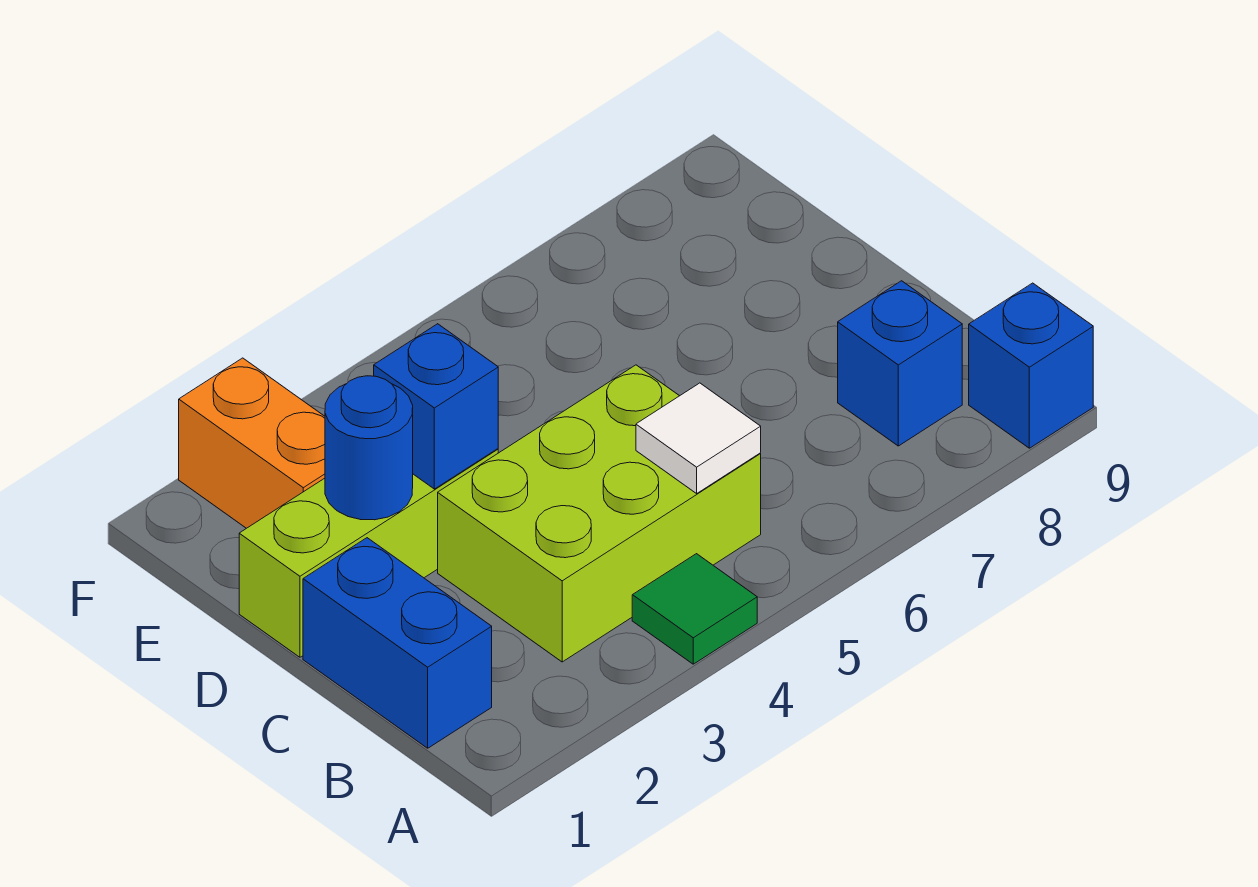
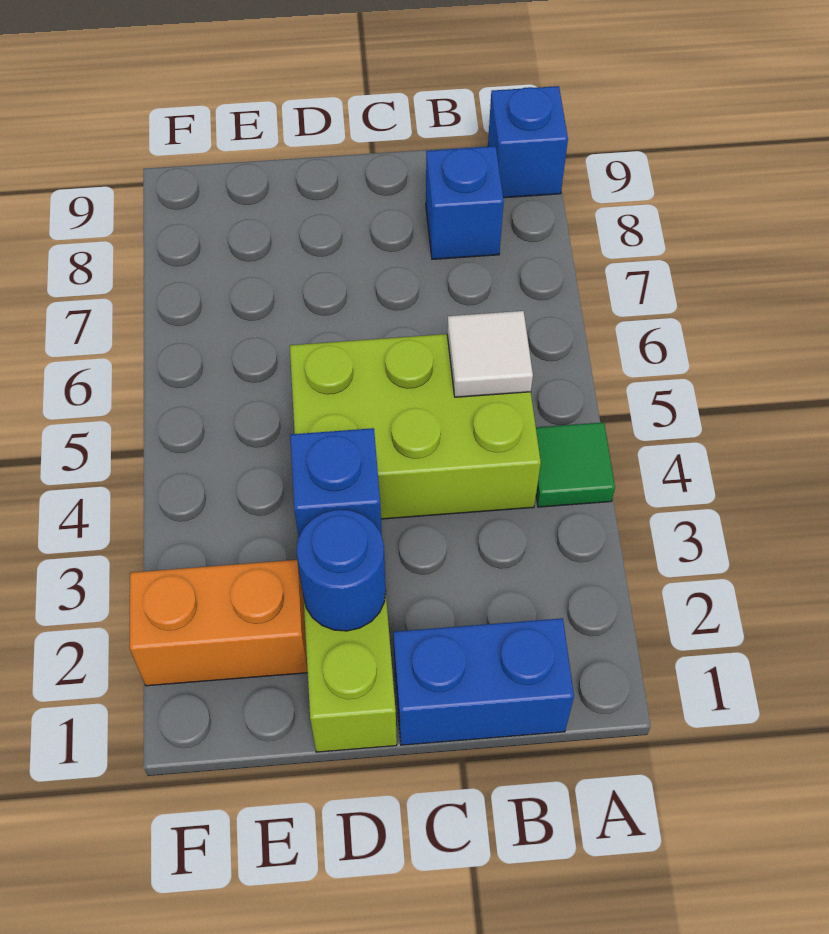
lime 2x3 brick [438,365,761,662] -> lime 2x3 brick turned to [290,334,541,519]

